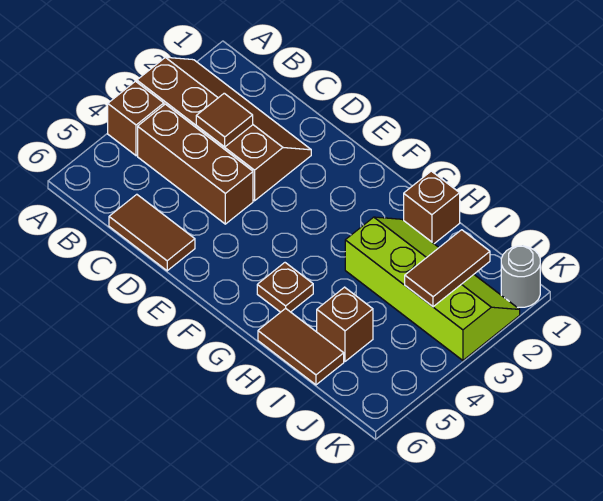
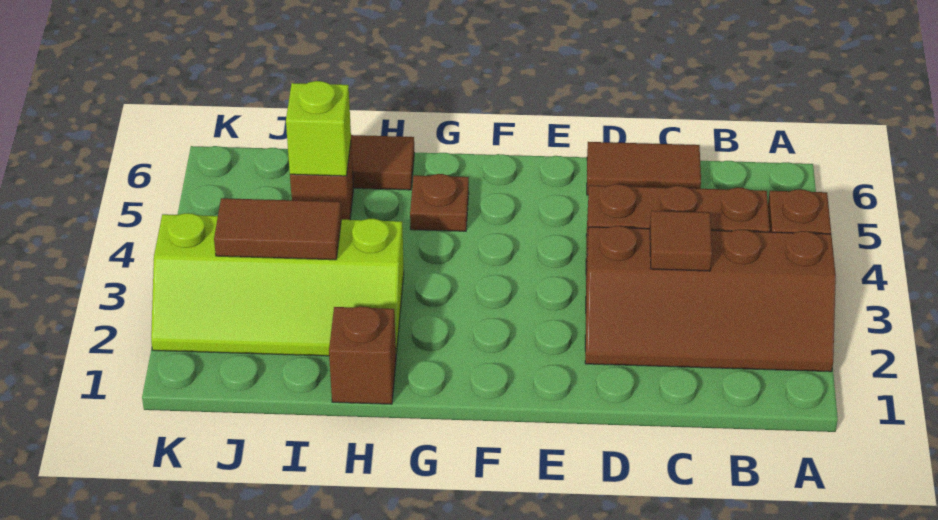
none -> lime 1x1 brick [286,81,351,176]
brown 1x2 tile [405,230,490,307] -> brown 1x2 tile turned to [214,198,341,260]
grey 1x1 round brick [501,246,540,308] -> none

